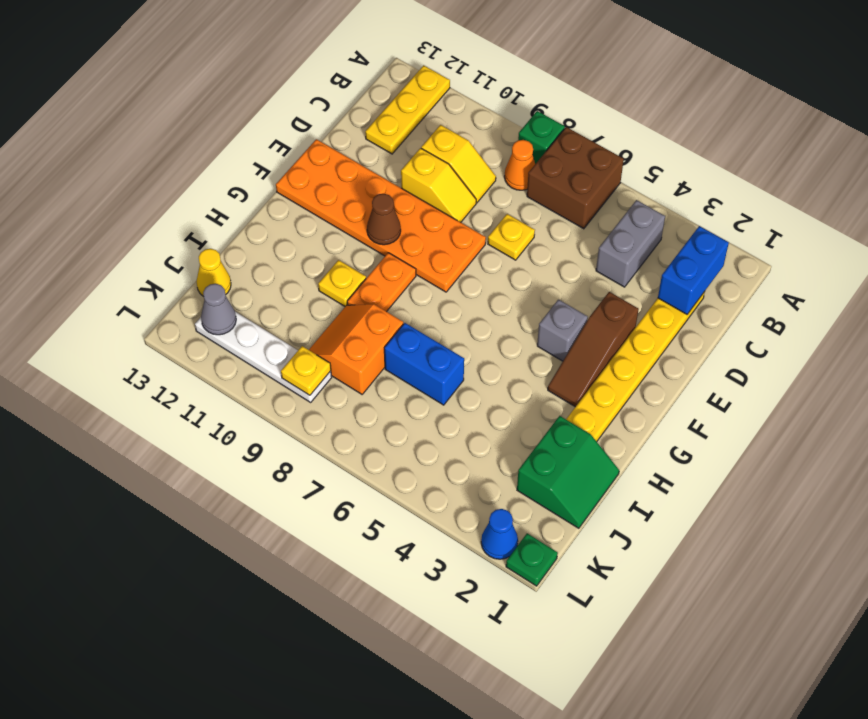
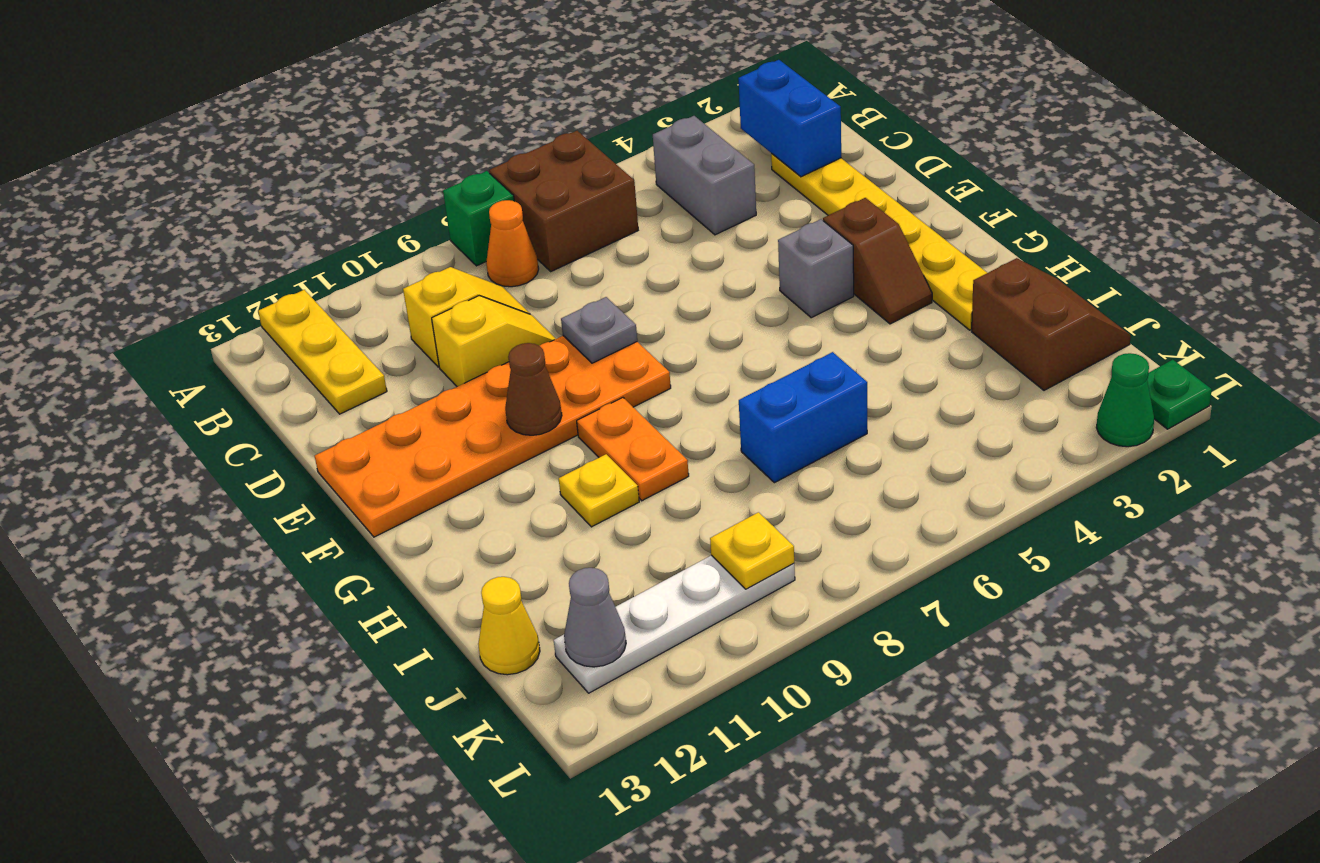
yellow 1x1 plate [488,214,535,260] -> none
brown 1x3 slope [548,292,639,407] -> brown 1x2 slope [823,198,932,324]
none -> grey 1x1 plate [561,297,637,363]
green 2x2 slope [517,416,619,528] -> brown 2x2 slope [972,258,1131,390]
orange 2x2 slope [309,304,403,394] -> none
blue 1x1 cone [481,509,518,559] -> green 1x1 cone [1096,353,1154,447]

